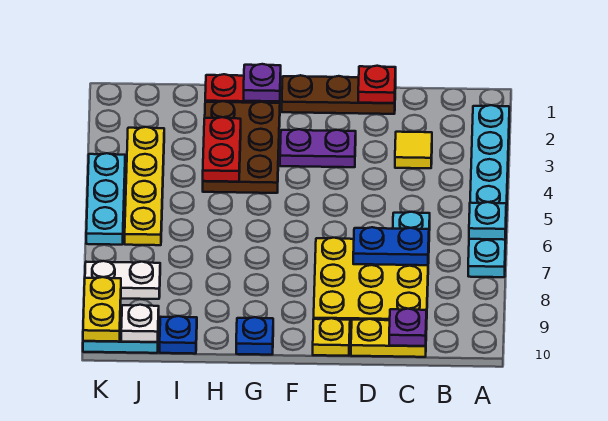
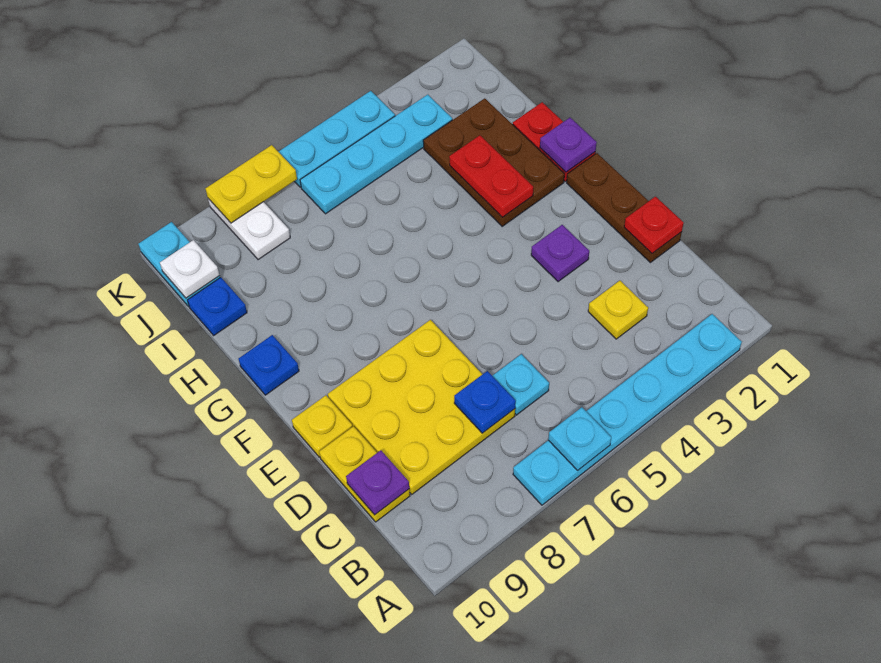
yellow 1x1 tile [395,132,432,168] -> yellow 1x1 plate [588,281,648,339]
blue 1x2 plate [353,227,429,265] -> blue 1x1 plate [454,371,516,433]
purple 1x2 plate [280,129,356,167] -> purple 1x1 plate [531,225,589,282]
brown 2x3 plate [203,101,280,193] -> brown 2x3 plate turned to [423,98,564,226]
red 1x2 plate [203,117,241,182] -> red 1x2 plate turned to [449,135,533,217]
yellow 1x4 plate [125,127,164,245] -> cyan 1x4 plate [300,95,452,214]
yellow 1x2 plate [83,277,121,342] -> yellow 1x2 plate moved to [205,145,297,223]

